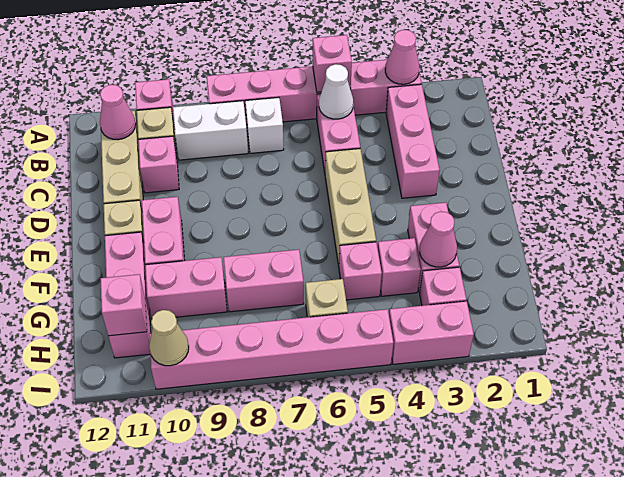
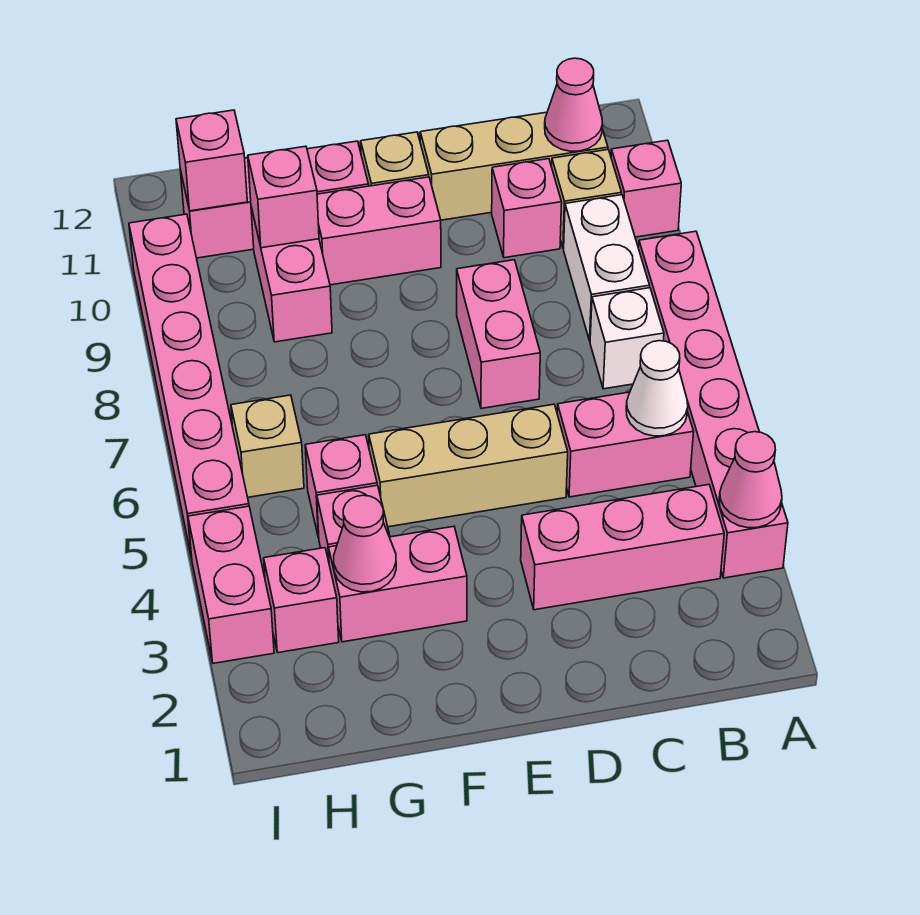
pink 1x1 brick [313,35,352,92] -> pink 1x1 brick moved to [248,146,319,248]
pink 1x2 brick [224,249,304,312] -> pink 1x2 brick moved to [457,260,540,409]
tan 1x1 cone [149,310,189,366] -> none

